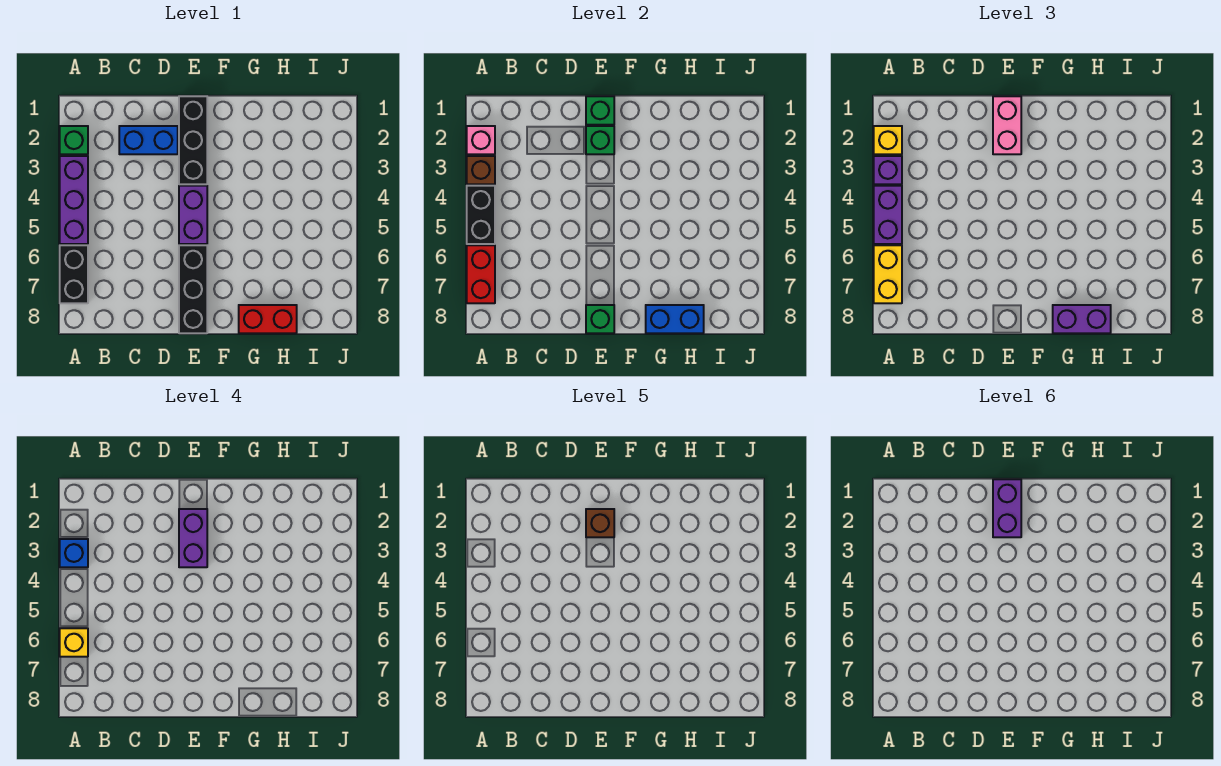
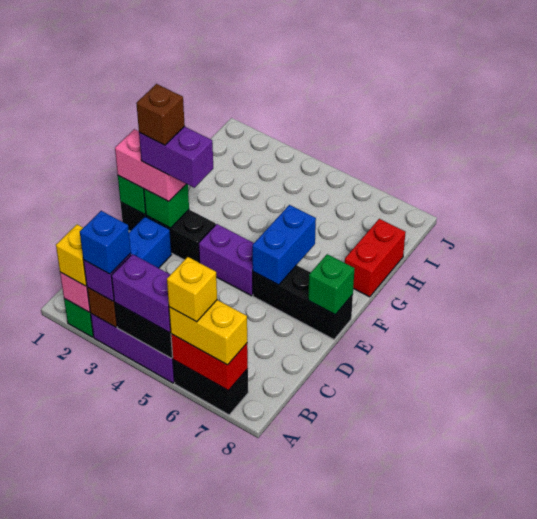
purple 1x2 brick [993,479,1021,537] -> none
blue 1x2 brick [646,305,704,333] -> blue 1x2 brick moved to [252,205,316,285]
purple 1x2 brick [1053,305,1111,333] -> none

